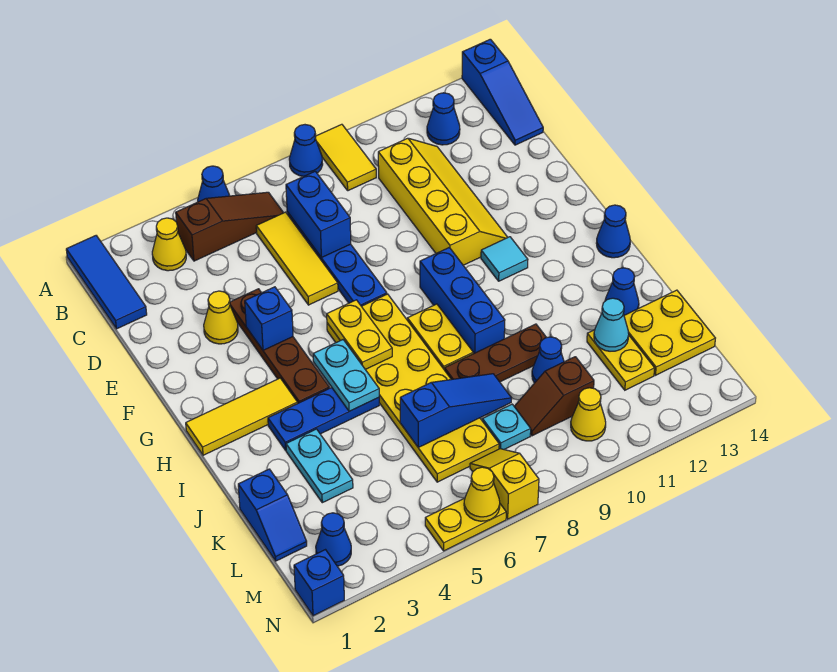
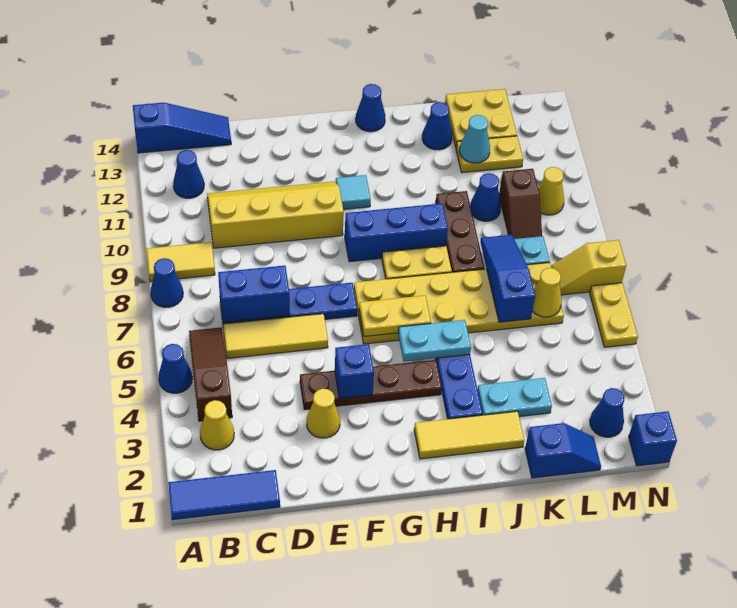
yellow 1x3 tile [186,378,298,455] -> yellow 1x3 tile turned to [414,411,524,459]
yellow 1x1 cone [464,467,500,521] -> yellow 1x1 cone moved to [532,268,562,317]

